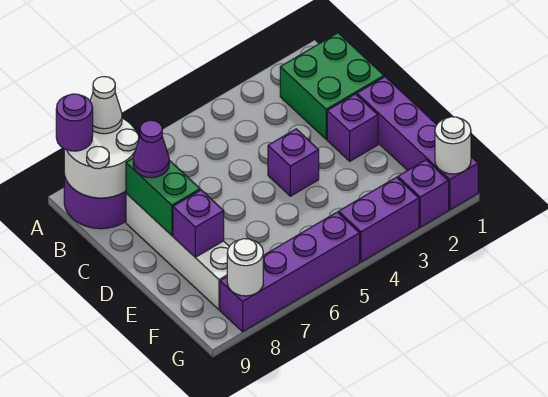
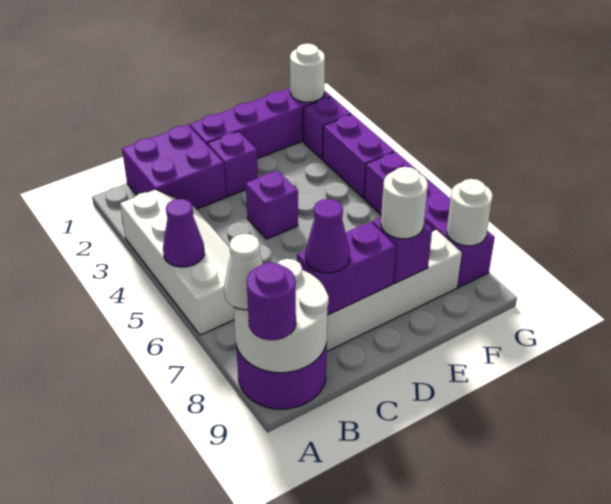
none -> white 2x4 slope [120,189,234,335]
none -> purple 1x1 cone [163,199,204,267]
green 2x2 brick [280,33,384,139] -> purple 2x2 brick [122,125,226,209]
green 1x2 brick [126,159,200,235] -> purple 1x2 brick [297,222,396,315]
none -> white 1x1 round brick [381,167,428,239]

